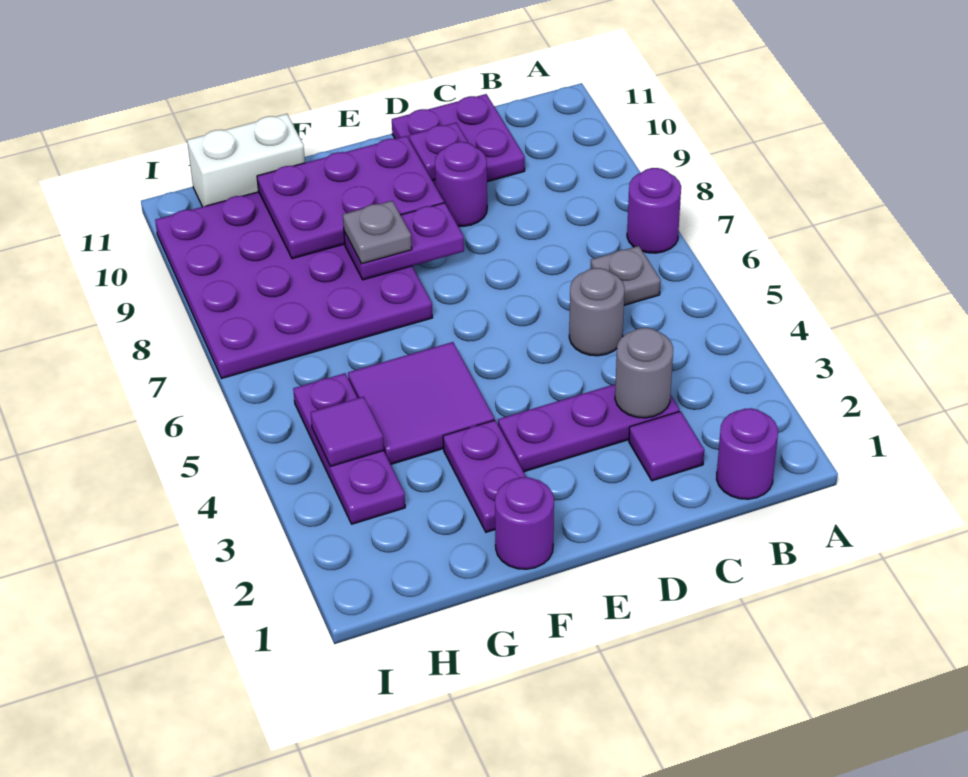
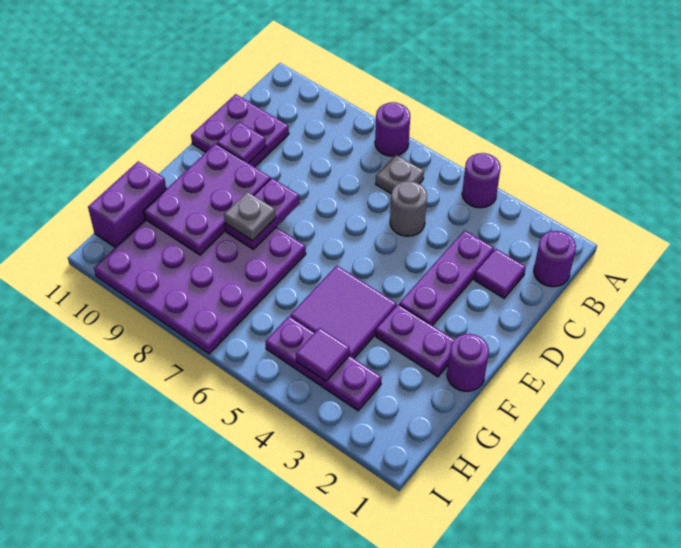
grey 1x1 round brick [615,328,673,418] -> none
purple 1x1 round brick [435,142,487,226] -> purple 1x1 round brick moved to [462,153,501,208]
white 1x2 brick [187,114,305,207] -> purple 1x2 brick [88,162,166,247]

